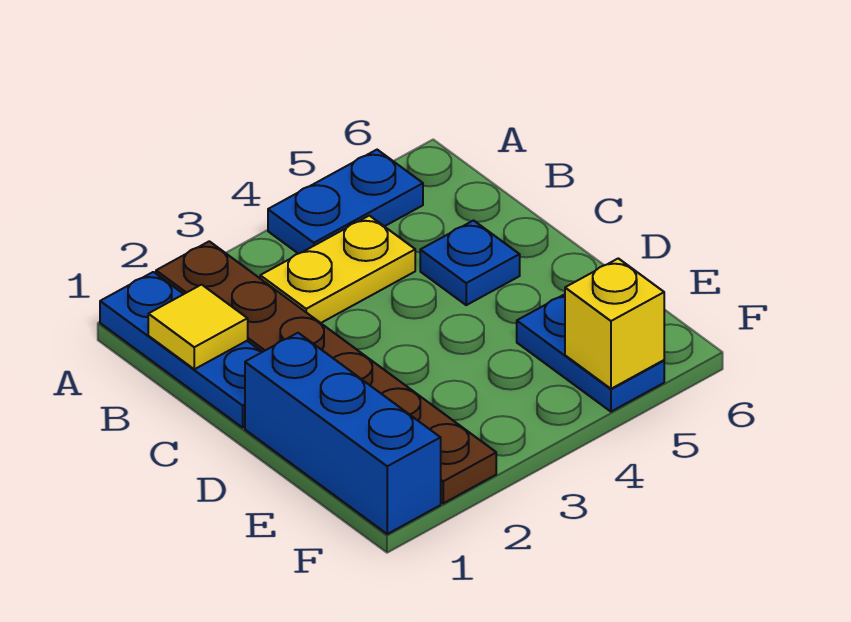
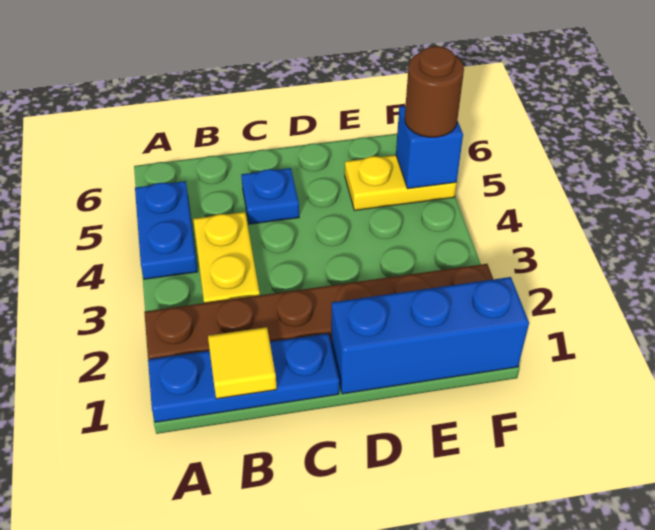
blue 1x2 plate [517,294,664,412] -> yellow 1x2 plate [345,155,457,210]
yellow 1x1 brick [565,258,664,389] -> blue 1x1 brick [396,106,463,189]
none -> brown 1x1 round brick [405,46,464,137]

